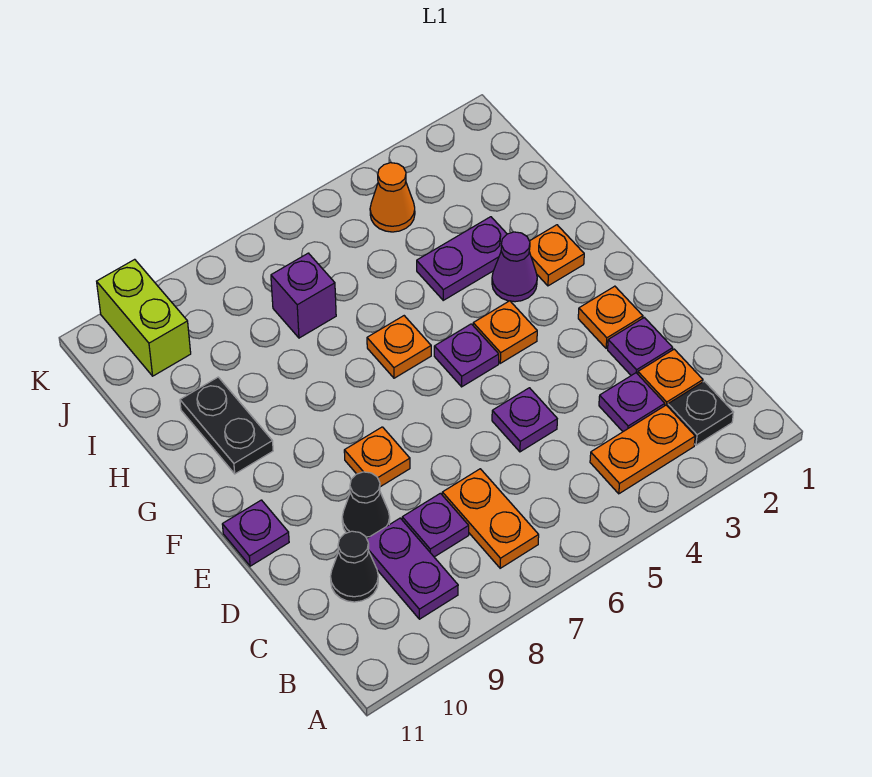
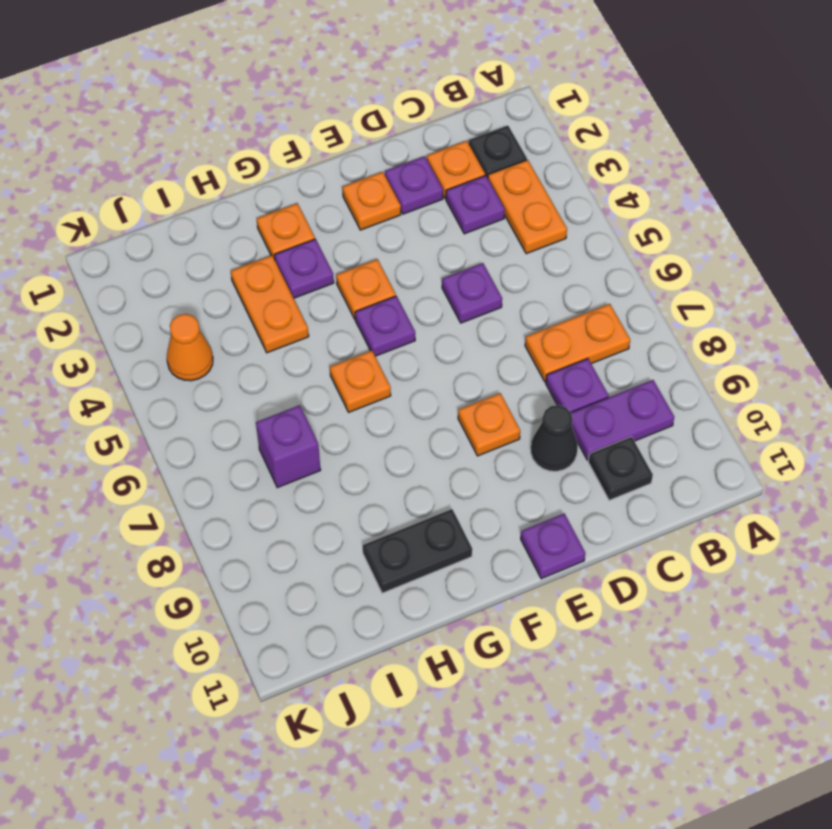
black 1x1 cone [330,531,378,602] -> black 1x1 plate [588,437,653,500]
purple 1x1 cone [492,232,537,302] -> purple 1x1 plate [274,239,334,298]
purple 1x2 plate [417,217,507,300] -> orange 1x2 plate [231,255,309,353]
lime 1x2 brick [97,259,191,376] -> none

